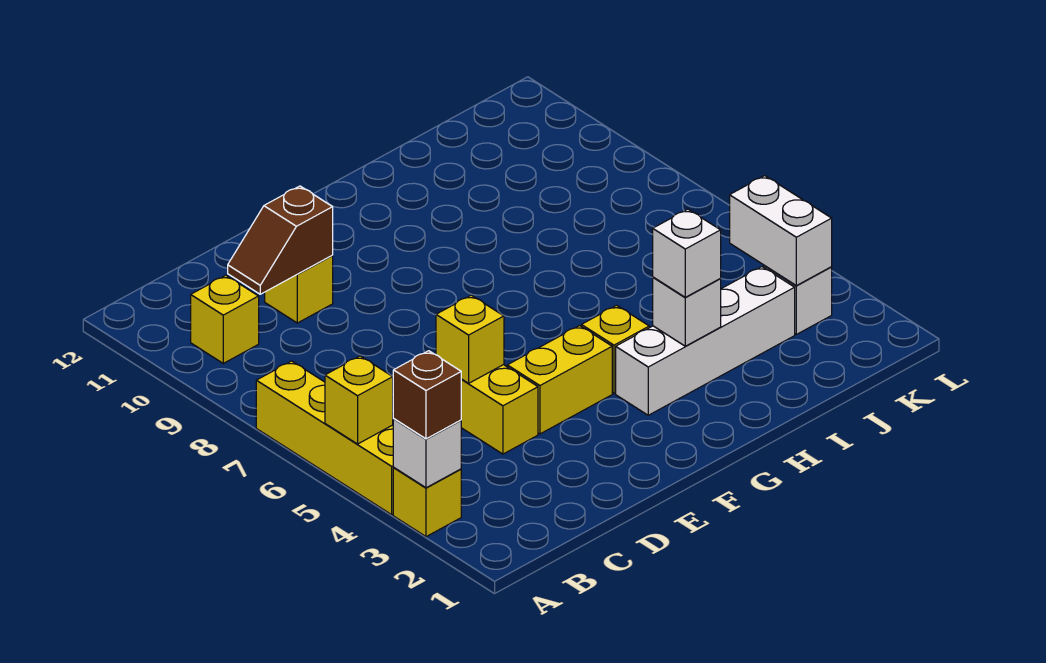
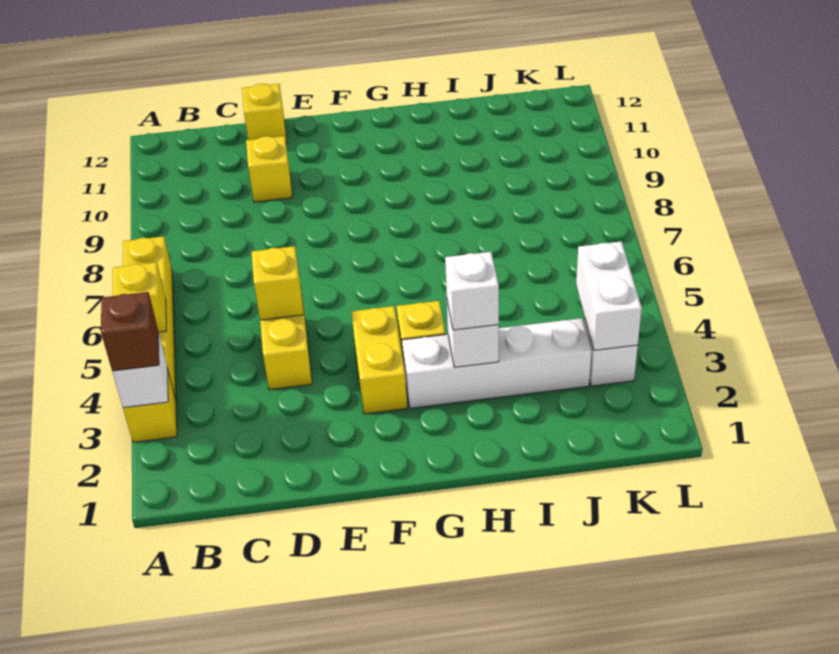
yellow 1x1 brick [191,275,259,363] -> yellow 1x1 brick moved to [242,84,287,144]
brown 1x2 slope [228,186,333,294] -> none
yellow 1x2 brick [507,326,612,434] -> yellow 1x2 brick turned to [351,306,407,414]

